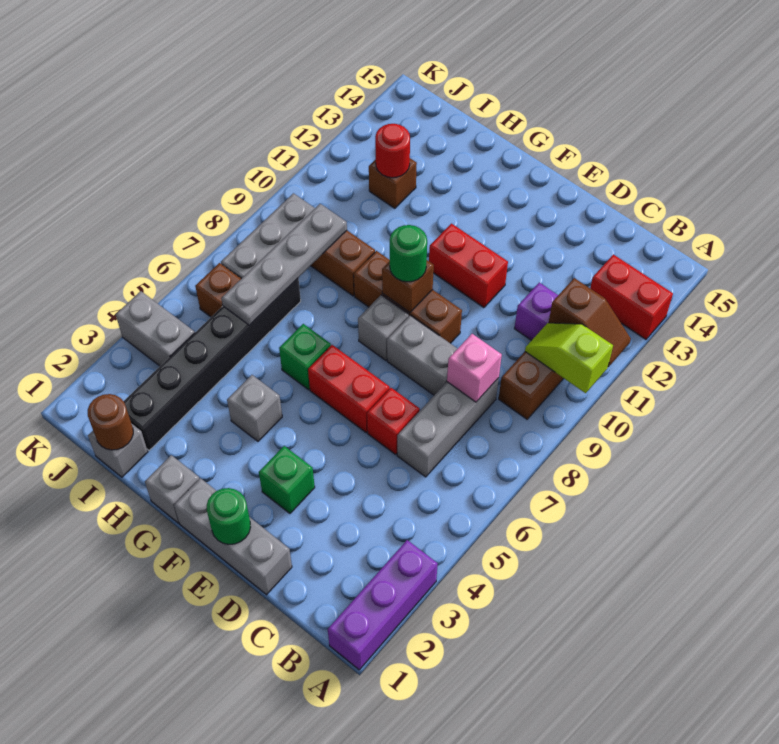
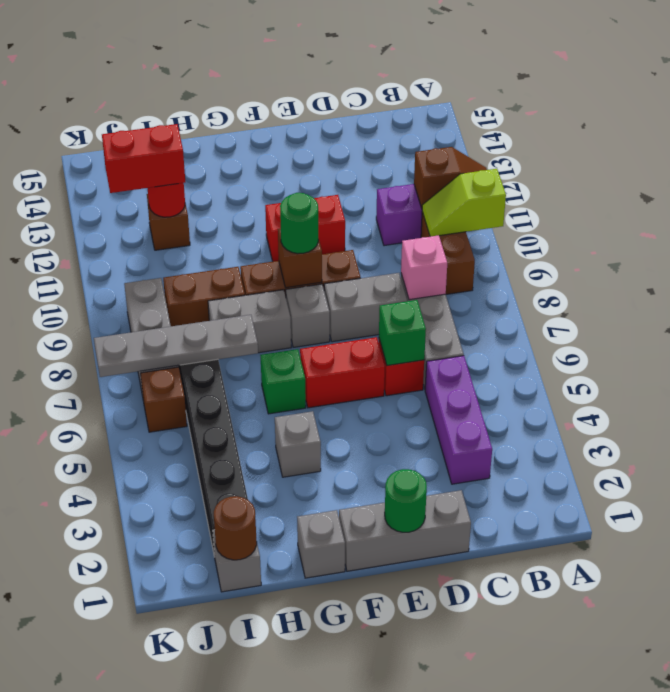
purple 1x3 brick [328,540,438,670] -> purple 1x3 brick moved to [425,356,492,484]
red 1x2 brick [590,255,673,340] -> red 1x2 brick moved to [102,124,185,193]
green 1x1 brick [259,446,315,513] -> green 1x1 brick moved to [379,300,426,366]
grey 1x4 plate [221,204,347,325] -> grey 1x4 plate turned to [94,315,258,377]
grey 1x2 brick [116,291,195,366] -> grey 1x2 brick moved to [208,290,291,353]

